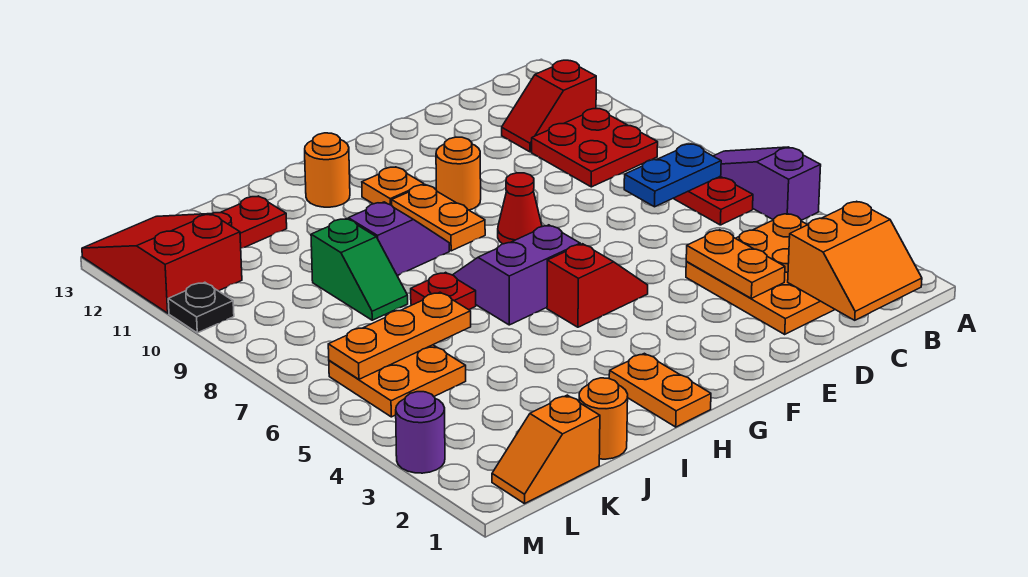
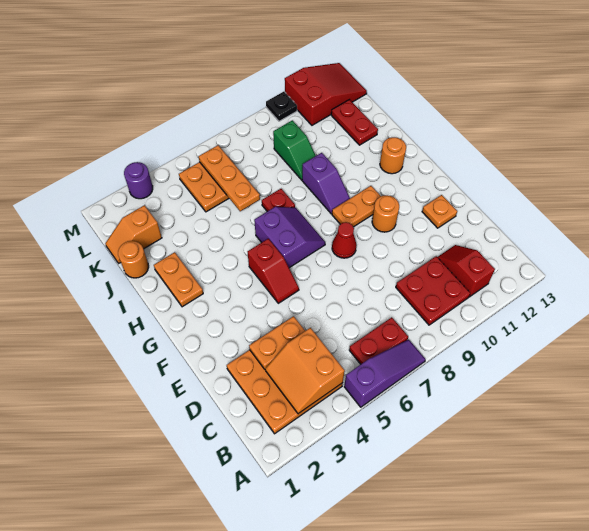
orange 2x2 slope [788,201,922,320] -> orange 2x2 slope moved to [265,328,345,414]
blue 1x2 plate [624,144,721,207] -> none
orange 1x1 plate [362,167,424,205] -> orange 1x1 plate moved to [422,195,457,228]
orange 1x2 plate [609,353,711,427] -> orange 1x2 plate turned to [154,252,203,307]
green 1x2 slope [311,219,408,320] -> green 1x2 slope turned to [273,120,316,180]
orange 1x2 slope [492,395,600,504] -> orange 1x2 slope turned to [105,205,162,263]

